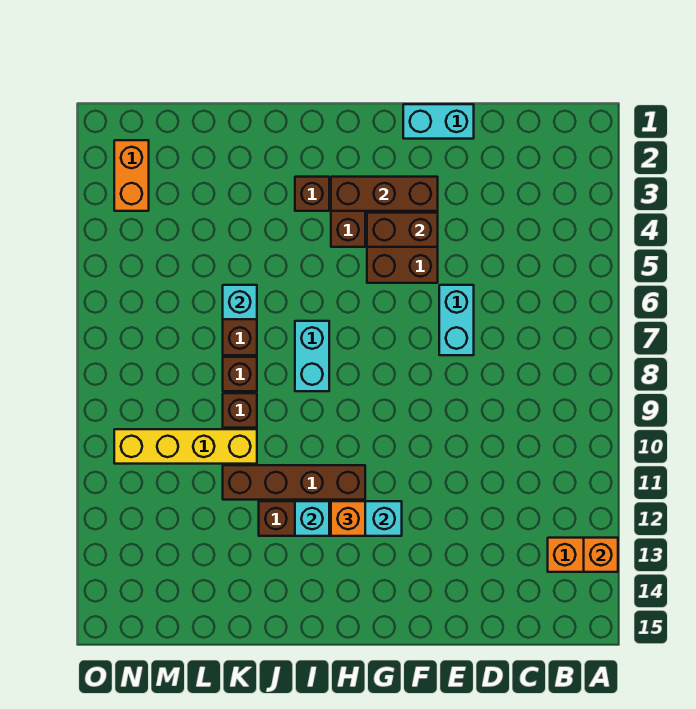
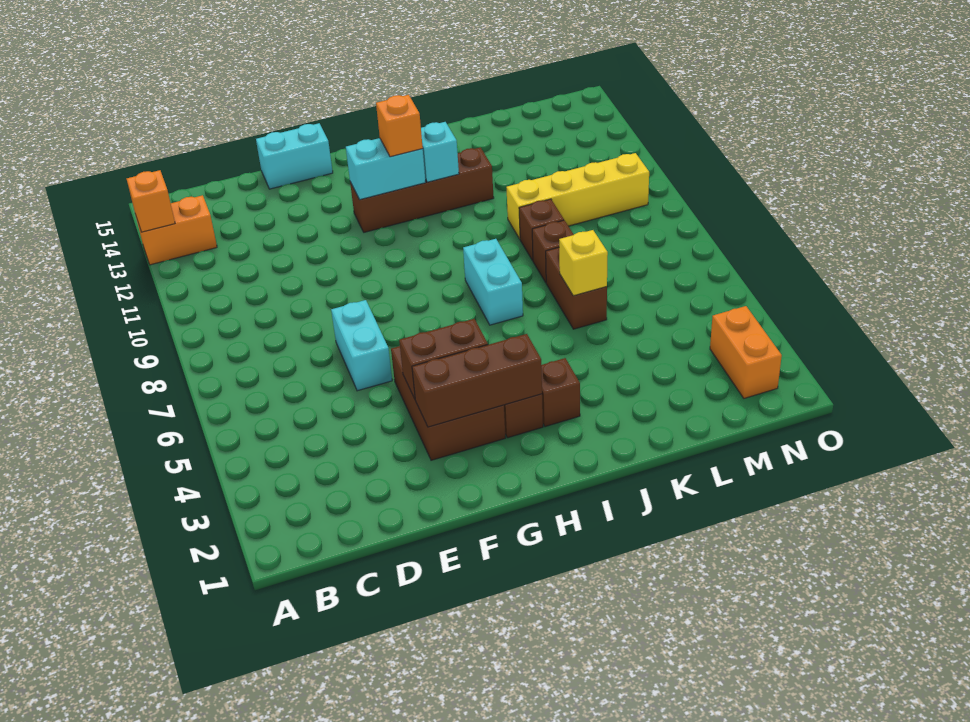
cyan 1x2 brick [403,104,474,139] -> cyan 1x2 brick moved to [256,123,333,189]
brown 1x4 brick [223,465,365,500] -> none
cyan 1x1 brick [223,285,257,319] -> yellow 1x1 brick [559,230,608,296]

